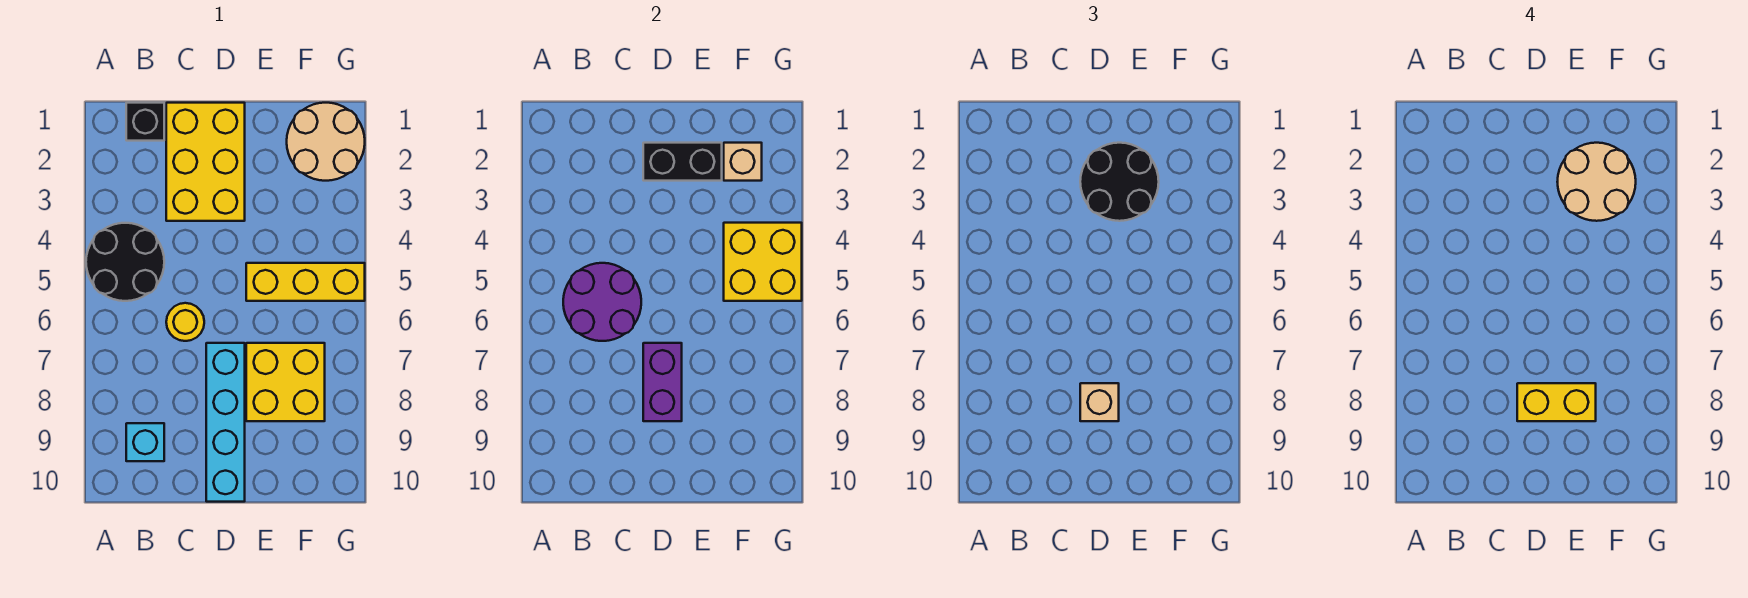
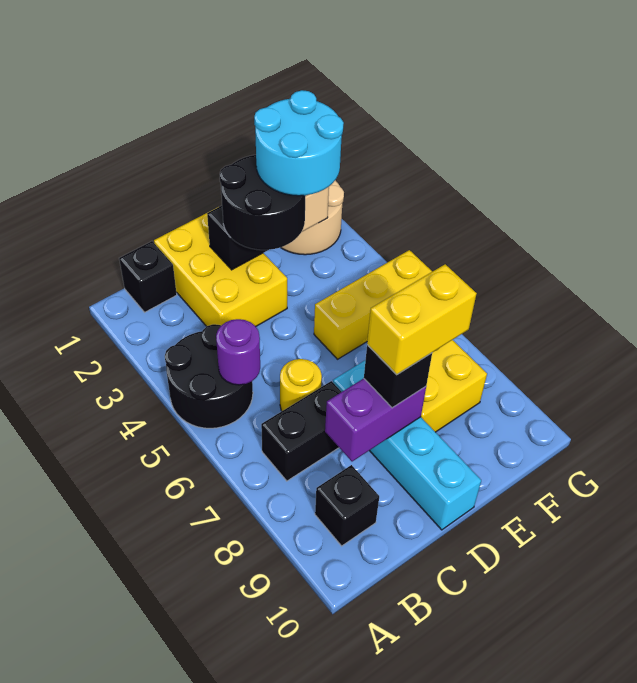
purple 2x2 round brick [563,263,641,341] -> purple 1x1 round brick [216,319,260,385]
none -> black 1x2 brick [261,381,341,481]
cyan 1x1 brick [126,423,164,461] -> black 1x1 brick [315,465,379,546]
purple 1x2 brick [643,343,682,421] -> purple 1x2 brick turned to [325,379,426,461]
tan 1x1 brick [1080,383,1119,421] -> black 1x1 brick [364,345,432,408]
tan 2x2 round brick [1557,143,1636,221] -> cyan 2x2 round brick [254,90,344,196]
yellow 2x2 brick [724,223,802,301] -> none

